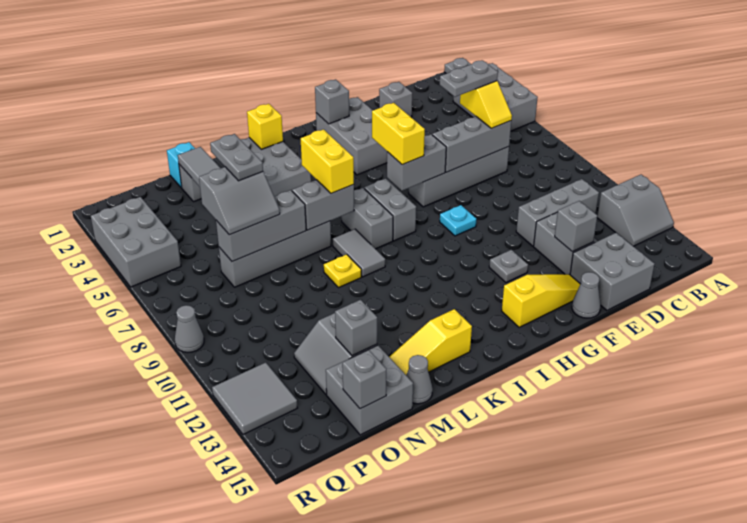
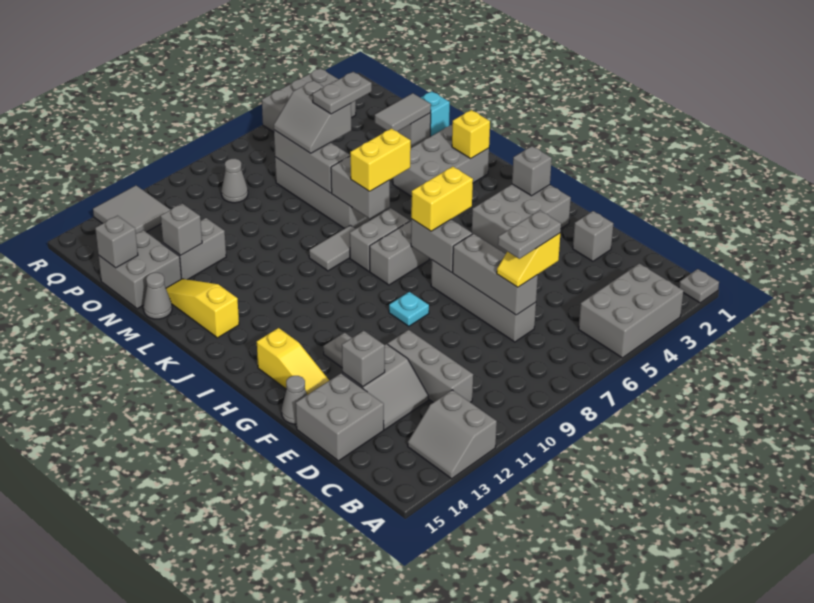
grey 1x2 plate [440,60,498,97] -> grey 1x2 plate turned to [498,210,561,259]
yellow 1x1 plate [324,254,361,288] -> none
grey 1x1 cone [175,305,204,352] -> grey 1x1 cone moved to [221,159,248,203]

